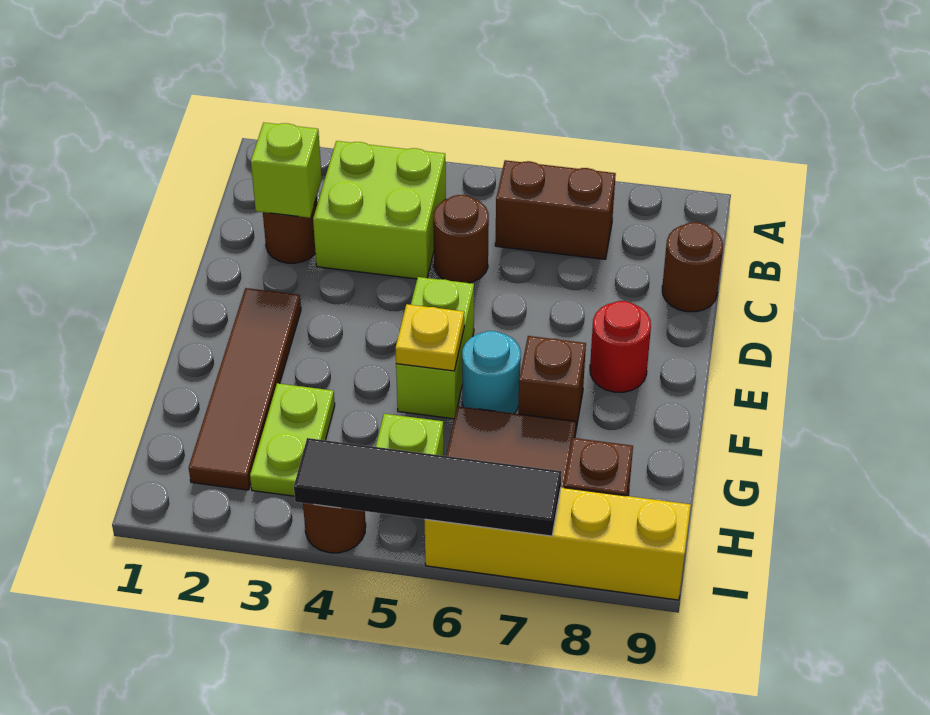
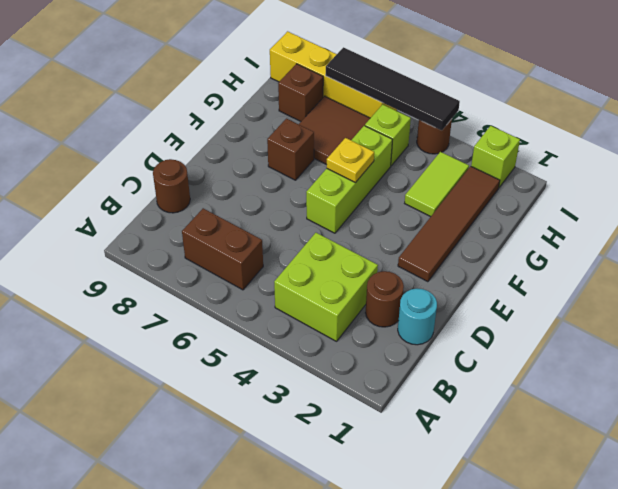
lime 1x1 brick [251,123,322,218] -> lime 1x1 brick moved to [471,126,520,187]
brown 1x1 round brick [433,195,489,283] -> none
lime 1x2 brick [396,277,474,419] -> lime 1x3 brick [306,126,392,233]
red 1x1 round brick [590,301,651,392] -> none
cyan 1x1 round brick [462,331,521,413] -> cyan 1x1 round brick moved to [398,289,437,345]
lime 1x2 plate [250,383,335,496] -> lime 1x2 tile [405,152,469,217]

